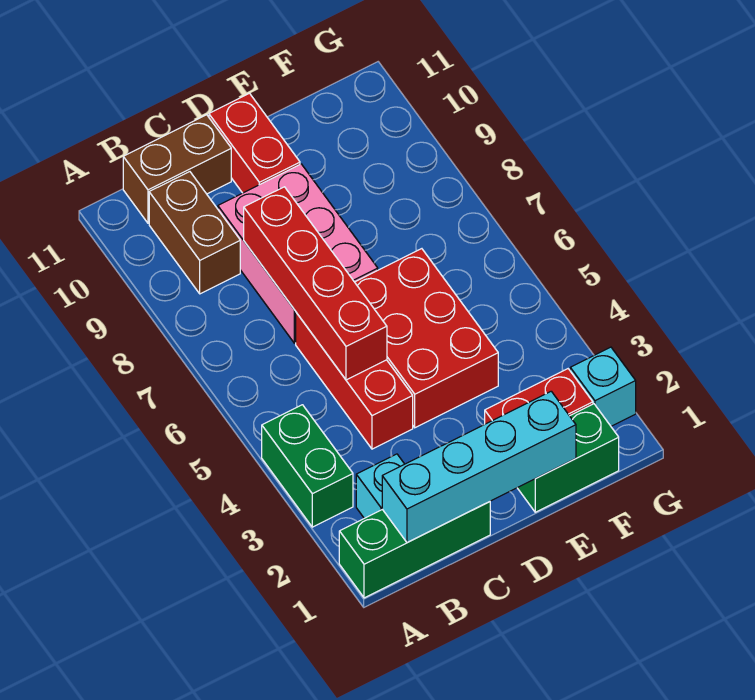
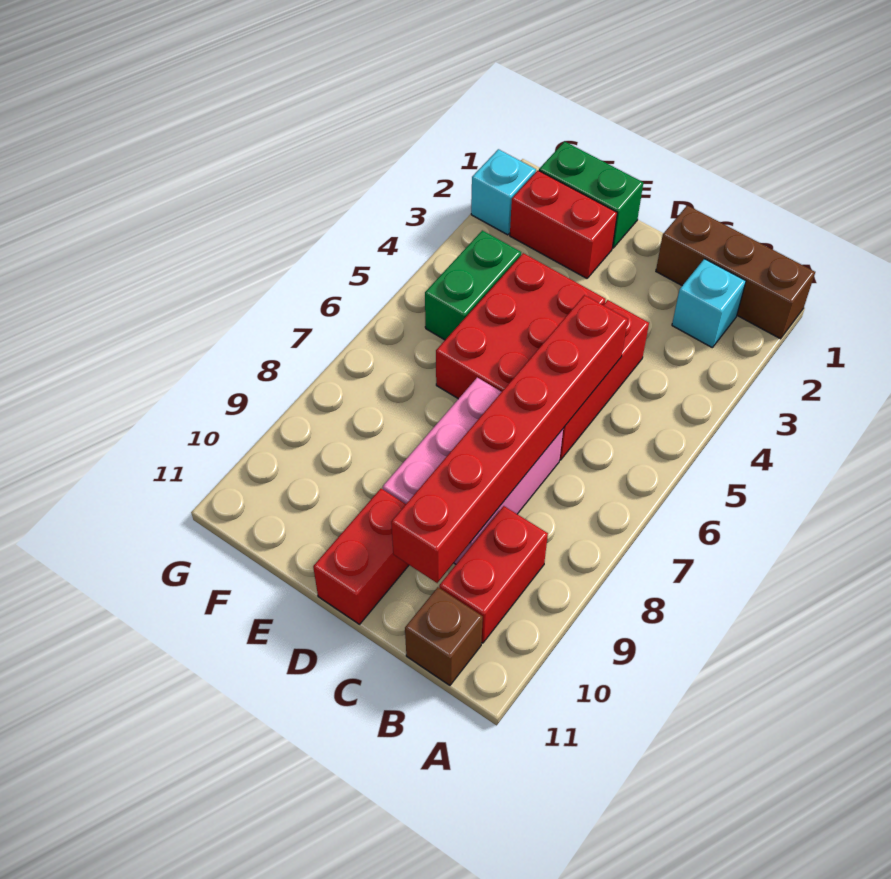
green 1x3 brick [339,502,490,598] -> brown 1x3 brick [656,205,815,339]
green 1x2 brick [262,405,353,527] -> green 1x2 brick moved to [425,230,521,340]
cyan 1x4 brick [382,391,576,543] -> none
brown 1x2 brick [149,172,240,294] -> red 1x2 brick [439,506,548,643]
brown 1x2 brick [123,115,231,223] -> brown 1x1 brick [405,587,483,685]
red 1x4 brick [244,187,387,380] -> red 1x6 brick [391,295,628,583]

